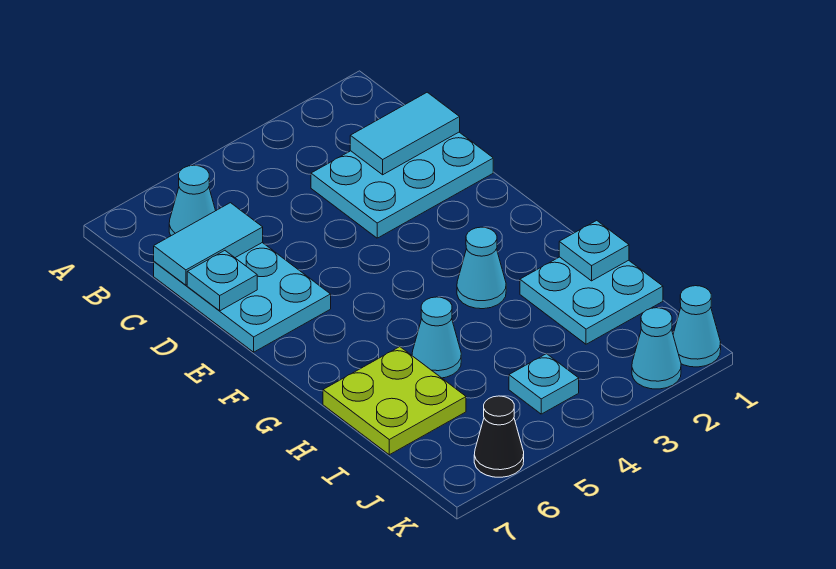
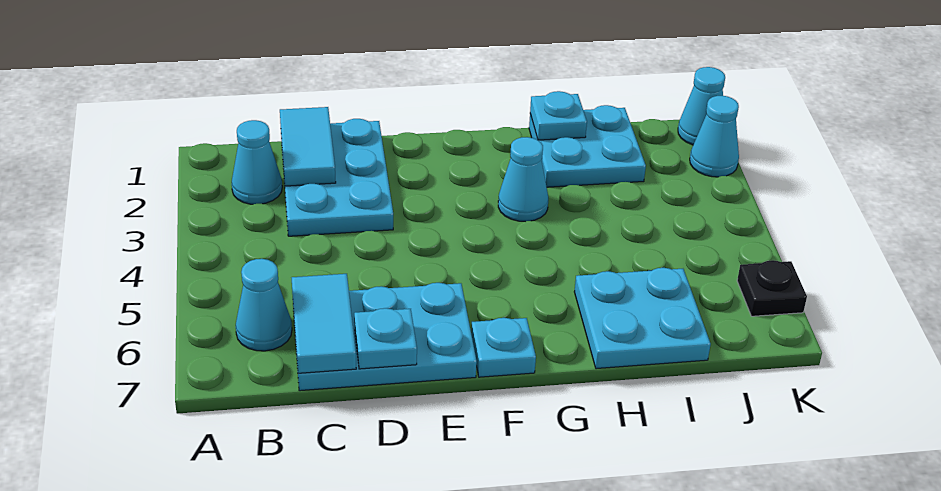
cyan 1x1 cone [412,297,461,378] -> cyan 1x1 cone moved to [232,120,282,204]
lime 2x2 plate [323,347,466,455] -> cyan 2x2 plate [574,268,711,369]
cyan 1x1 plate [509,354,579,414] -> cyan 1x1 plate moved to [471,318,536,377]
black 1x1 cone [474,396,524,477] -> black 1x1 plate [737,260,807,316]

